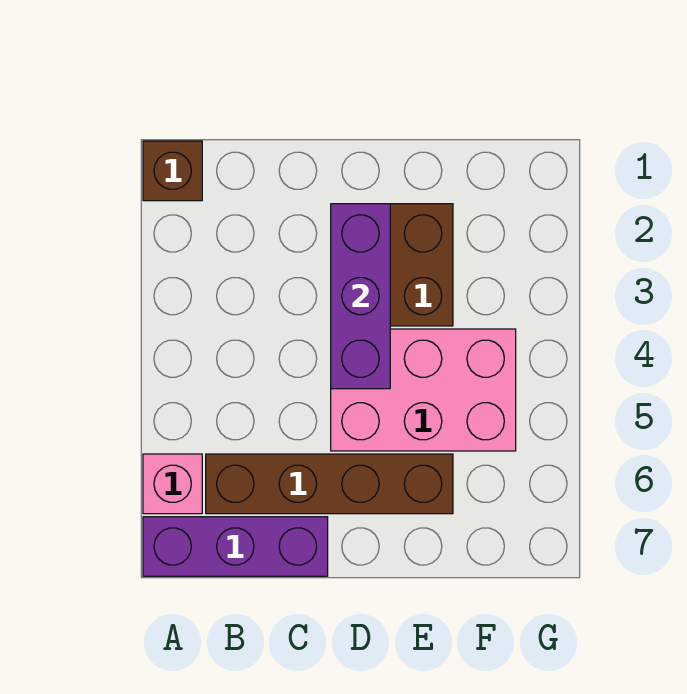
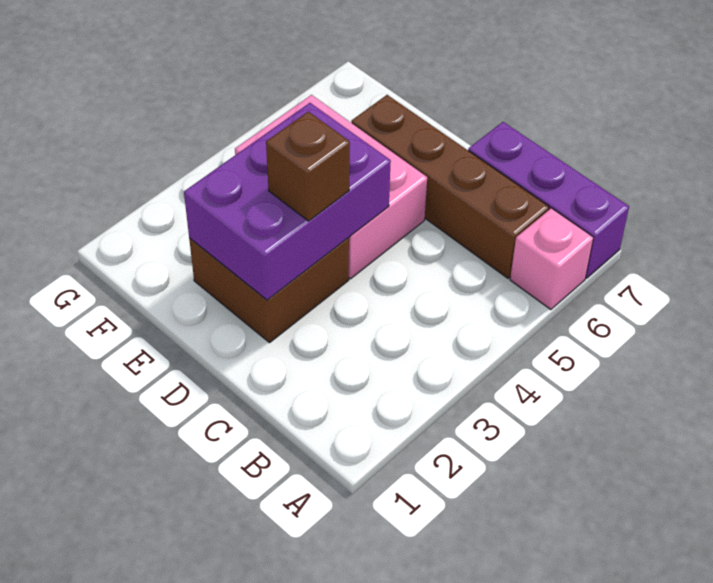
brown 1x1 brick [143,141,202,201] -> brown 1x1 brick moved to [266,112,350,221]
purple 1x3 brick [331,204,390,389] -> purple 2x3 brick [184,103,391,300]

